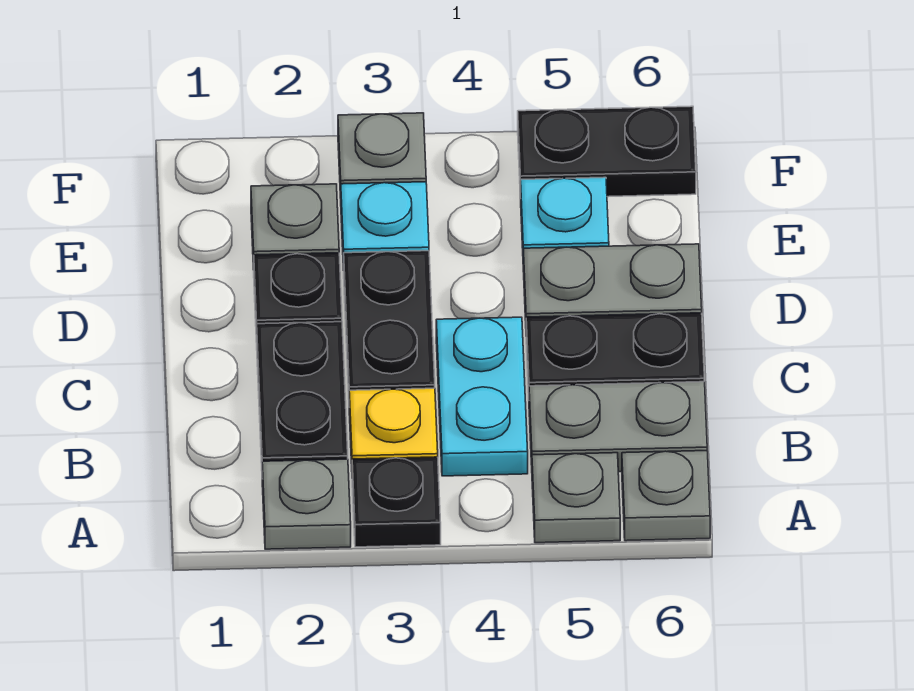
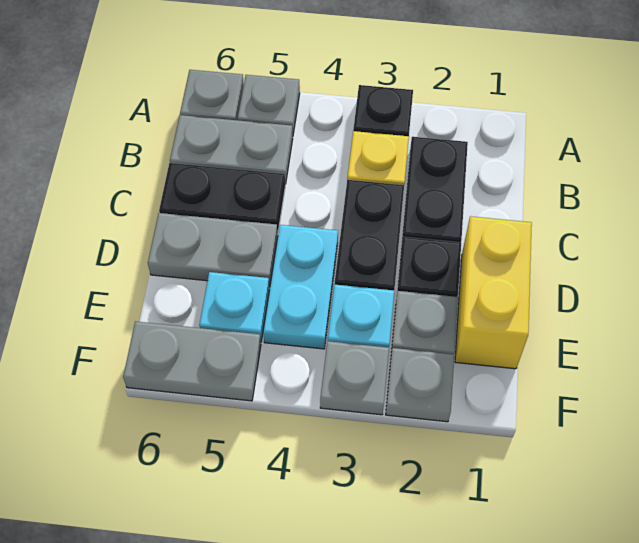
grey 1x1 plate [262,459,351,549] -> grey 1x1 plate moved to [386,348,454,422]
cyan 1x2 plate [436,317,528,476] -> cyan 1x2 plate moved to [263,225,338,349]
none -> yellow 1x2 brick [455,216,532,369]
black 1x2 plate [518,106,696,198] -> grey 1x2 plate [123,321,261,401]

